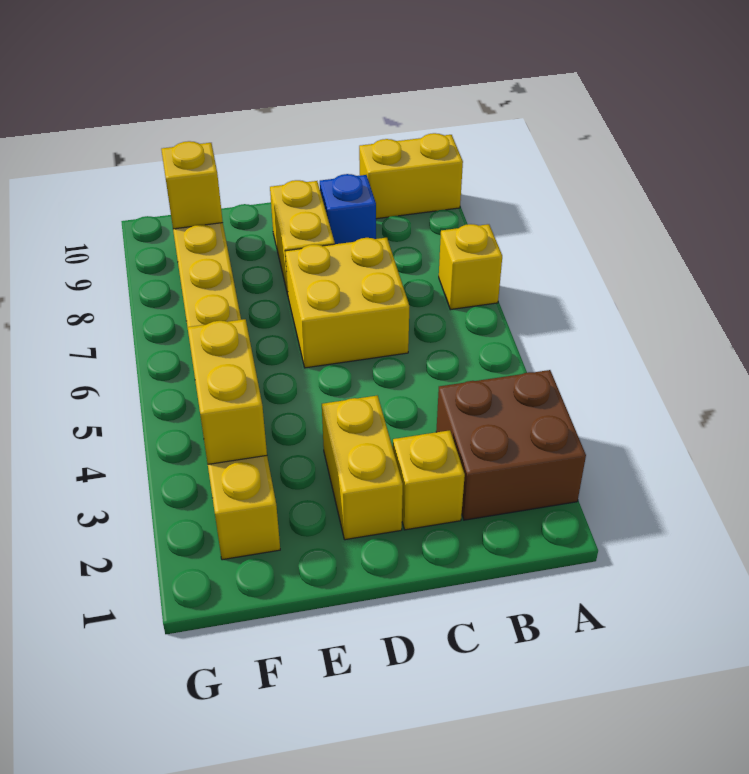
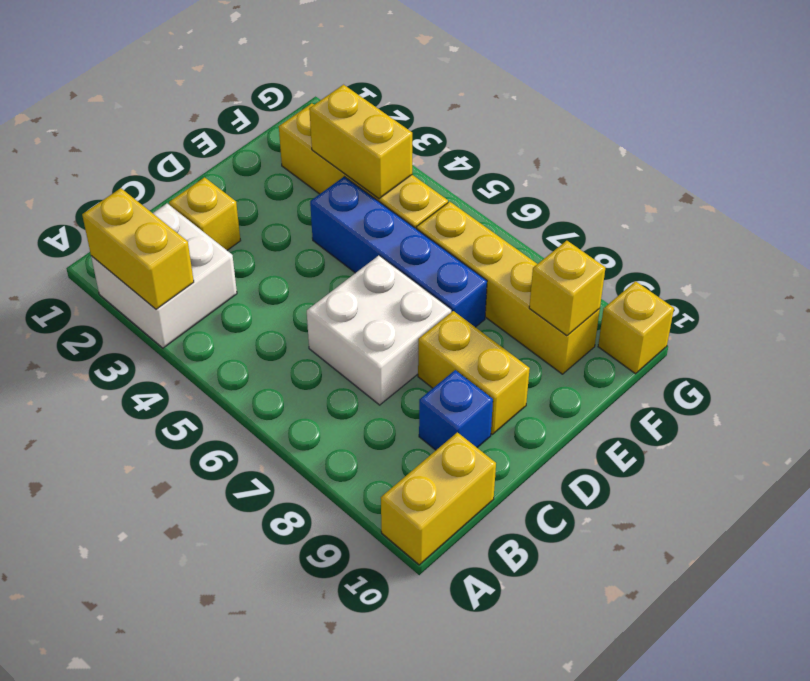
brown 2x2 brick [436,370,586,520] -> white 2x2 brick [91,204,237,348]
yellow 1x1 brick [439,224,502,310] -> yellow 1x1 brick moved to [598,281,674,374]
yellow 2x2 brick [285,238,409,368] -> white 2x2 brick [307,255,451,405]
yellow 1x2 brick [322,396,403,540] -> yellow 1x2 brick moved to [82,188,194,309]
none -> blue 1x4 brick [310,177,487,327]

